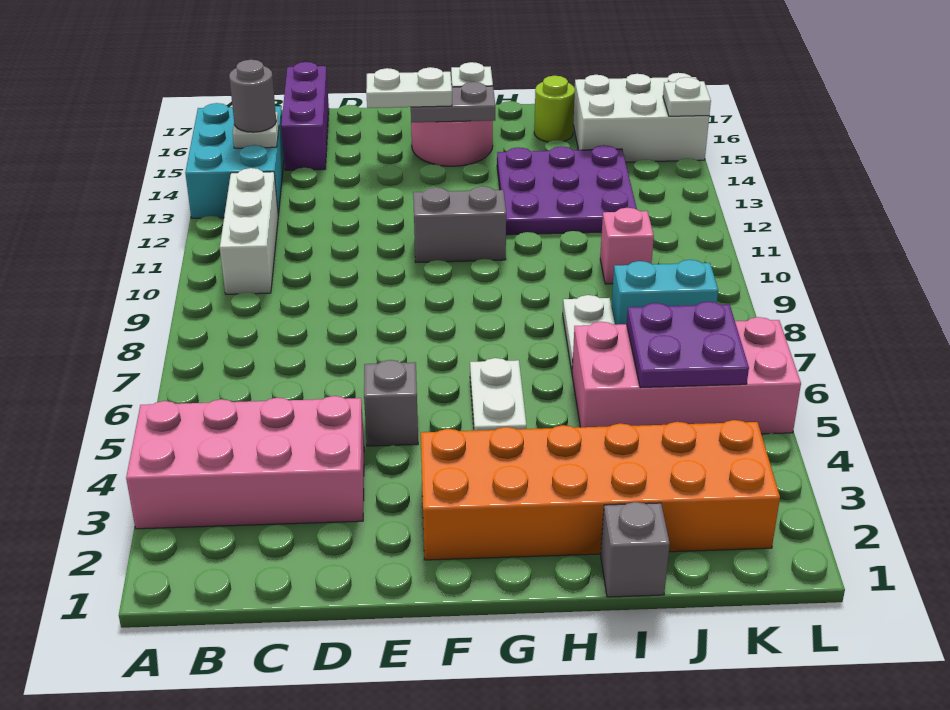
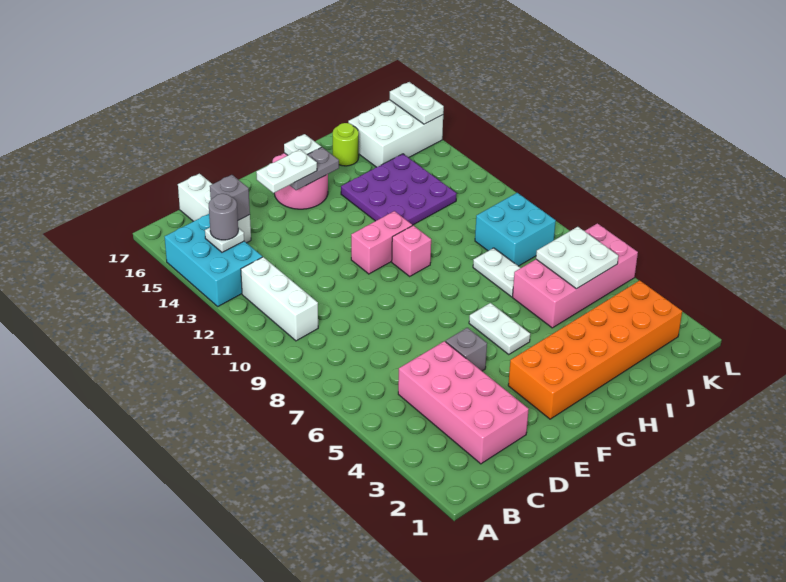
pink 2x4 brick [126,396,364,529] -> pink 2x4 brick turned to [398,341,529,464]
purple 1x3 brick [281,62,329,170] -> white 1x3 brick [178,174,251,243]
grey 1x2 brick [413,186,506,262] -> pink 1x2 brick [351,211,412,274]
grey 1x1 brick [601,502,670,597] -> grey 1x1 brick moved to [210,175,250,220]
purple 2x2 plate [627,301,749,388] -> white 2x2 plate [536,227,618,289]
cyan 1x2 brick [611,260,718,325] -> cyan 2x2 brick [475,193,556,266]
pink 1x1 brick [600,208,654,284] -> pink 1x1 brick moved to [392,225,431,276]
white 1x1 plate [663,77,711,116] -> white 1x2 plate [390,82,444,124]

